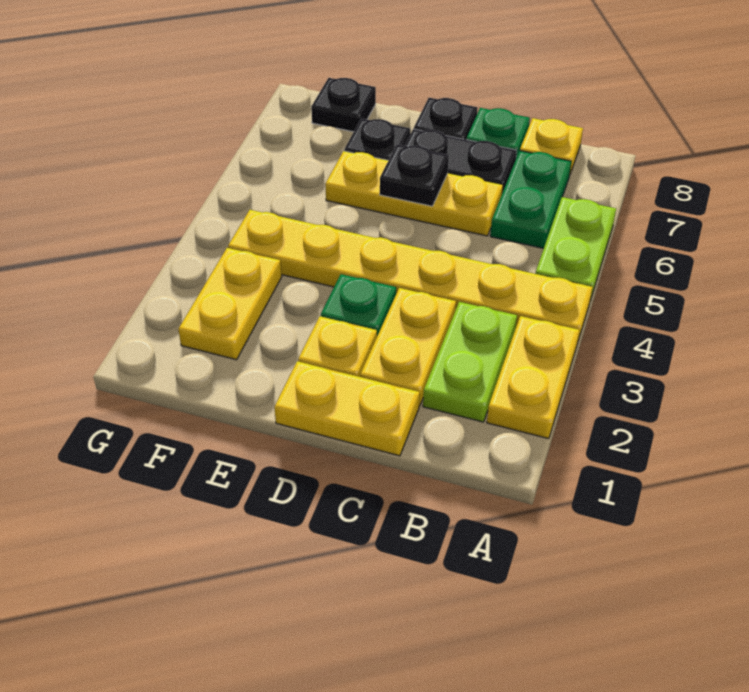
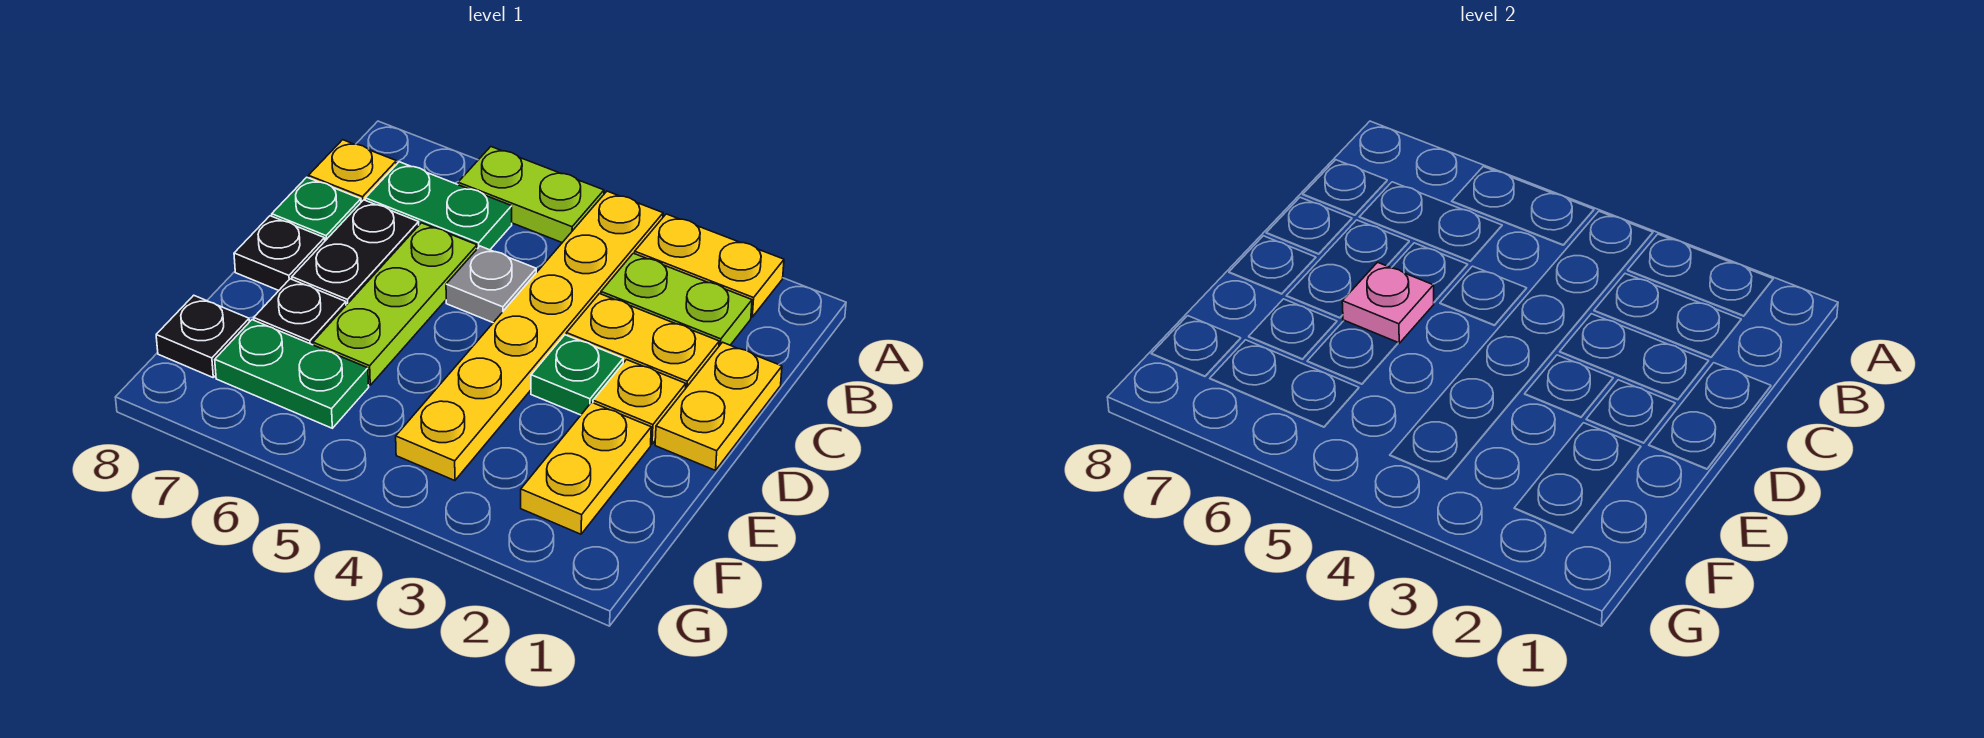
none -> grey 1x1 plate [446,246,536,323]
yellow 1x3 plate [325,151,503,236] -> lime 1x3 plate [313,223,477,385]
black 1x1 plate [380,144,449,206] -> pink 1x1 plate [1342,262,1434,343]
yellow 1x2 plate [178,248,282,360] -> yellow 1x2 plate turned to [521,402,651,534]
none -> green 1x2 plate [215,320,369,428]

